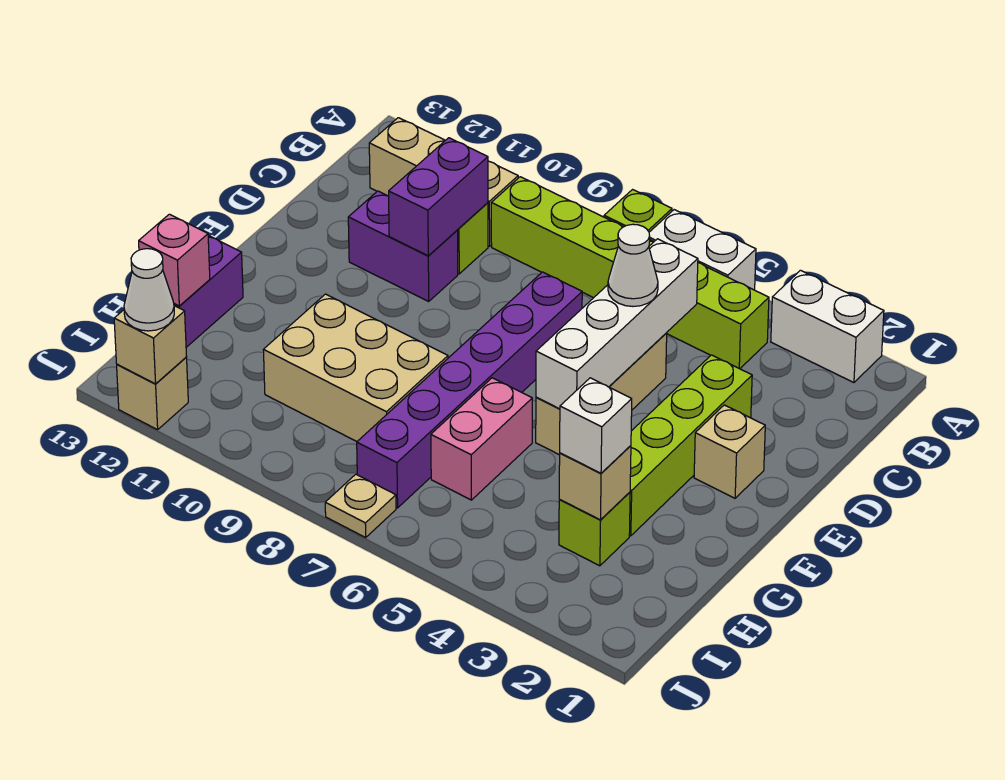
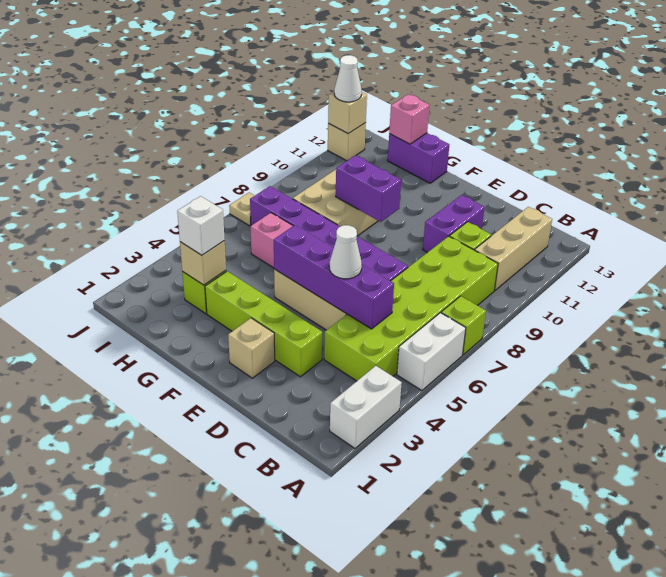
lime 1x6 brick [491,177,769,369] -> lime 2x6 brick [324,236,498,381]
white 1x4 brick [536,239,698,409] -> purple 1x4 brick [274,225,394,329]
purple 1x2 brick [389,138,488,256] -> purple 1x2 brick moved to [336,155,401,222]

